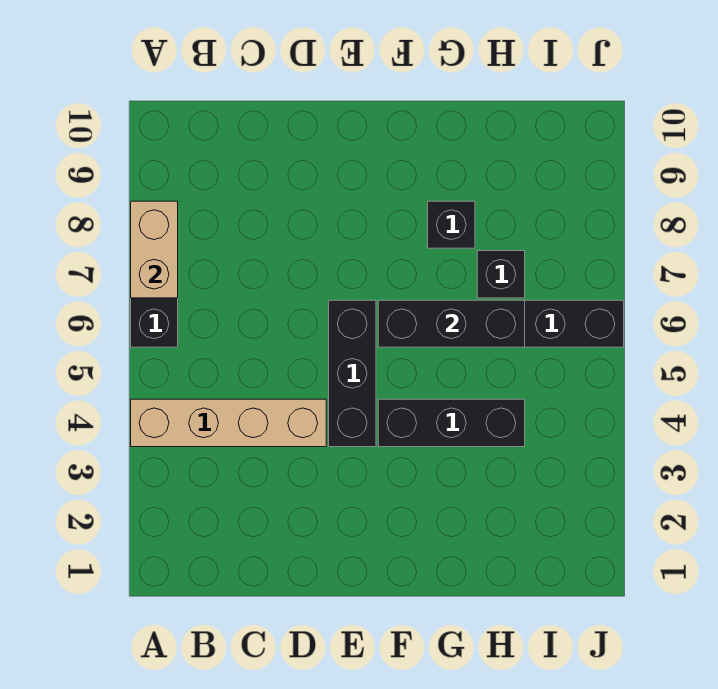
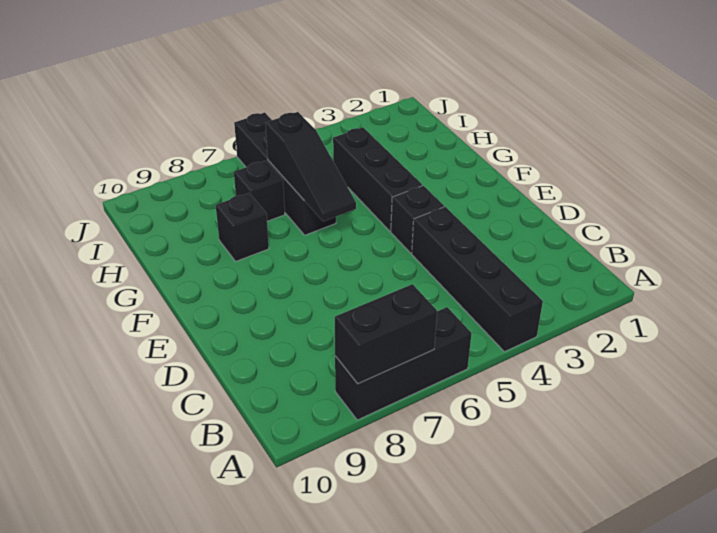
tan 1x4 brick [131,399,326,447] -> black 1x4 brick [412,207,543,352]
tan 1x2 brick [131,201,178,298] -> black 1x2 brick [335,284,437,384]
black 1x3 brick [329,300,376,447] -> black 1x1 brick [391,186,444,253]
black 1x3 brick [378,300,525,347] -> black 1x3 slope [265,112,356,221]

